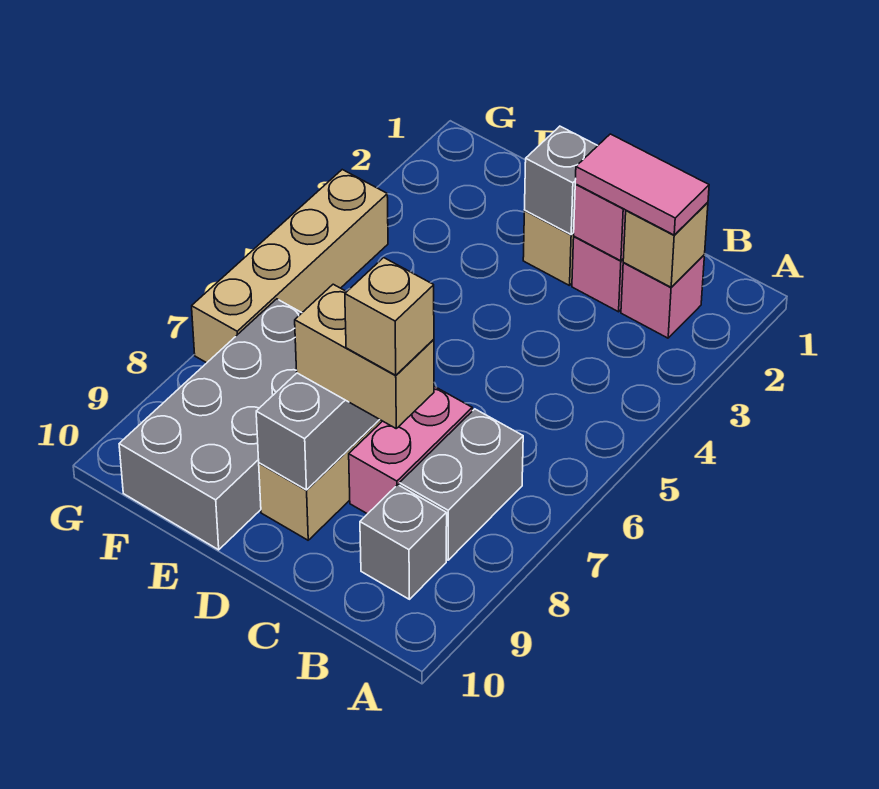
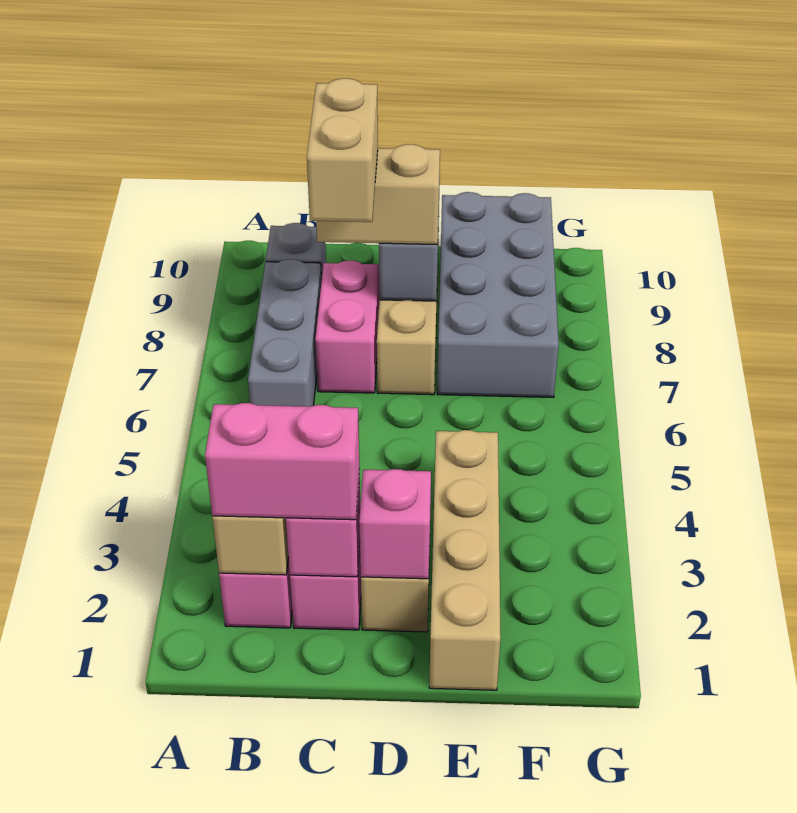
pink 1x2 tile [575,134,709,235] -> pink 1x2 brick [205,403,360,520]
grey 1x2 brick [399,409,523,560] -> grey 1x3 brick [248,259,322,407]
tan 1x1 brick [345,258,434,375] -> tan 1x2 brick [307,78,378,222]
grey 1x1 brick [525,126,598,235] -> pink 1x1 brick [359,469,431,579]
tan 1x4 brick [192,170,388,363] -> tan 1x4 brick moved to [429,430,501,690]

